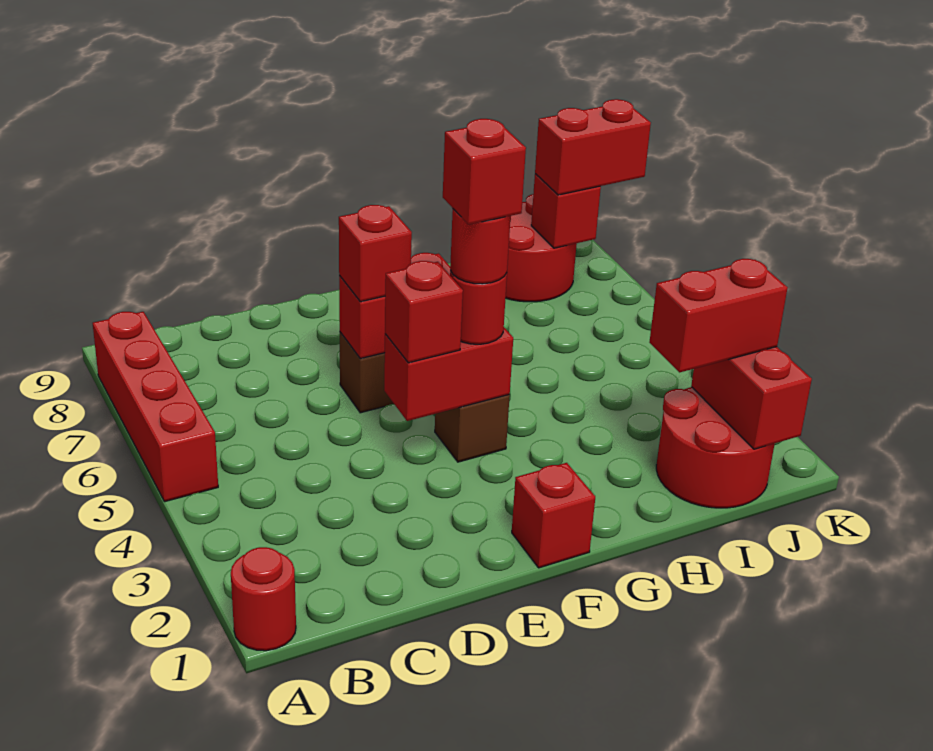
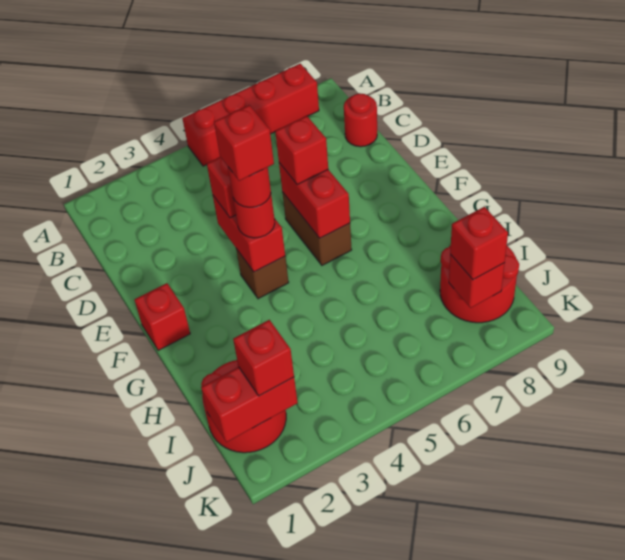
red 1x1 round brick [231,547,296,651] -> red 1x1 round brick moved to [344,93,377,147]
red 1x2 brick [649,259,788,373] -> red 1x1 brick [233,320,294,396]
red 1x2 brick [535,99,651,195] -> red 1x1 brick [450,207,508,280]

